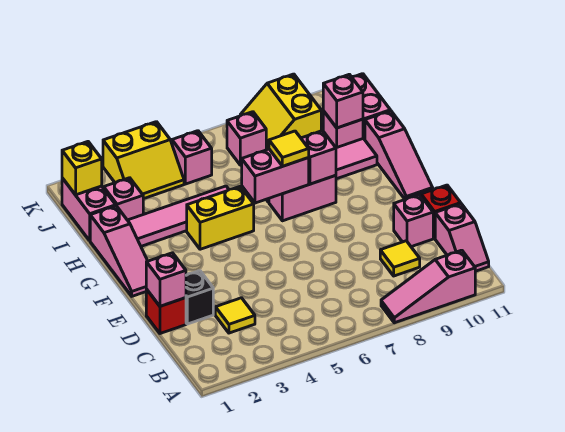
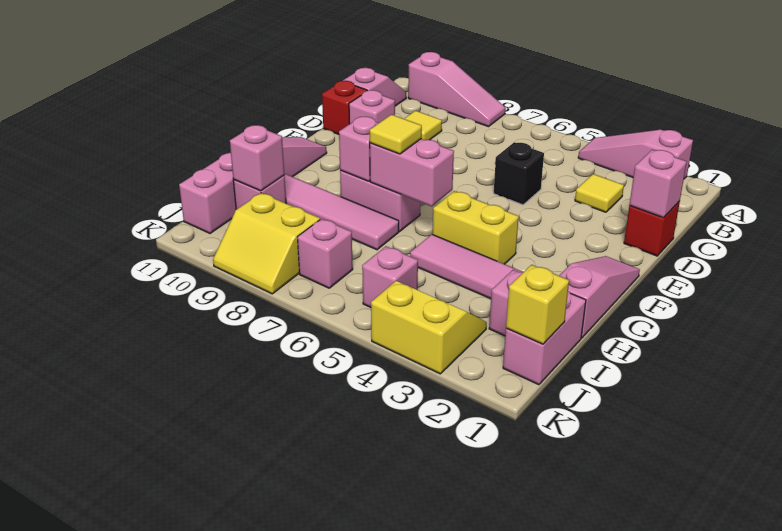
none -> pink 1x3 slope [578,130,693,179]
black 1x1 brick [186,271,213,324] -> black 1x1 brick moved to [494,142,544,205]
yellow 2x2 slope [240,74,321,150] -> yellow 2x2 slope turned to [213,193,320,294]

